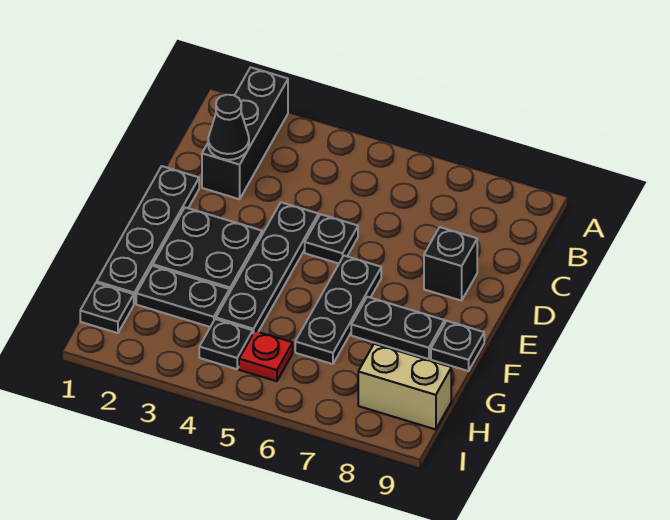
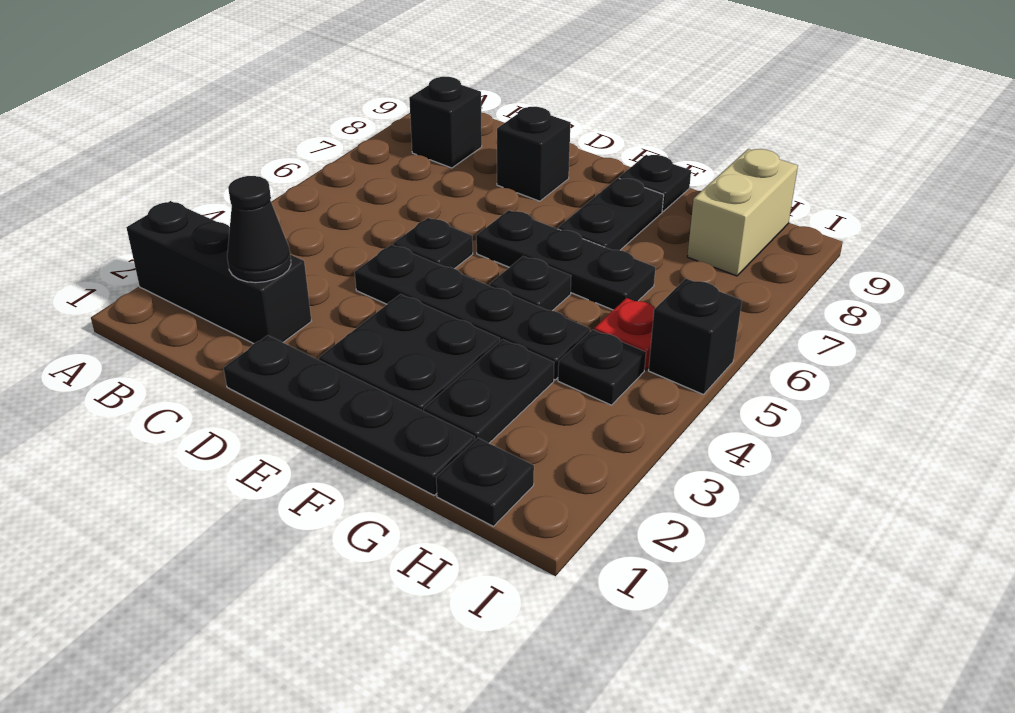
none -> black 1x1 brick [409,77,482,168]
none -> black 1x1 plate [490,256,571,311]
none -> black 1x1 brick [649,279,742,395]

